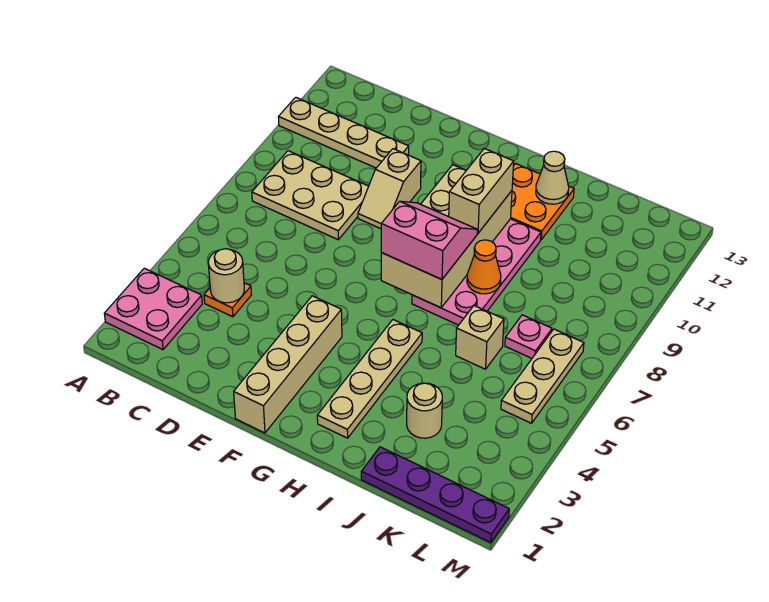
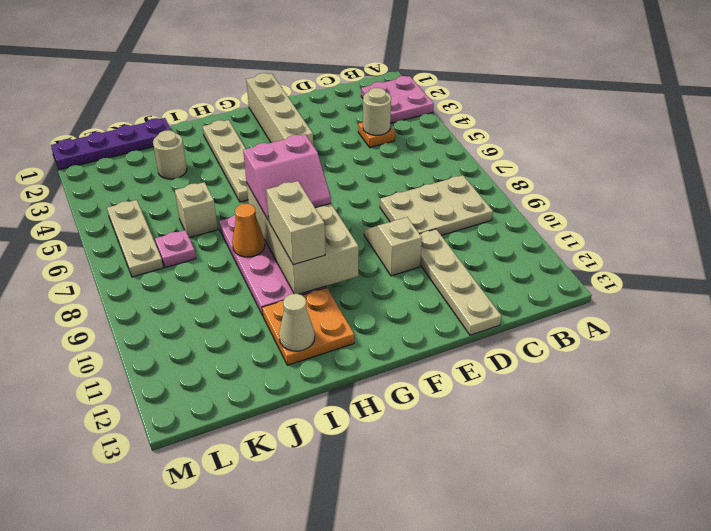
tan 1x4 plate [278,97,409,168] -> tan 1x4 plate turned to [420,229,501,335]

